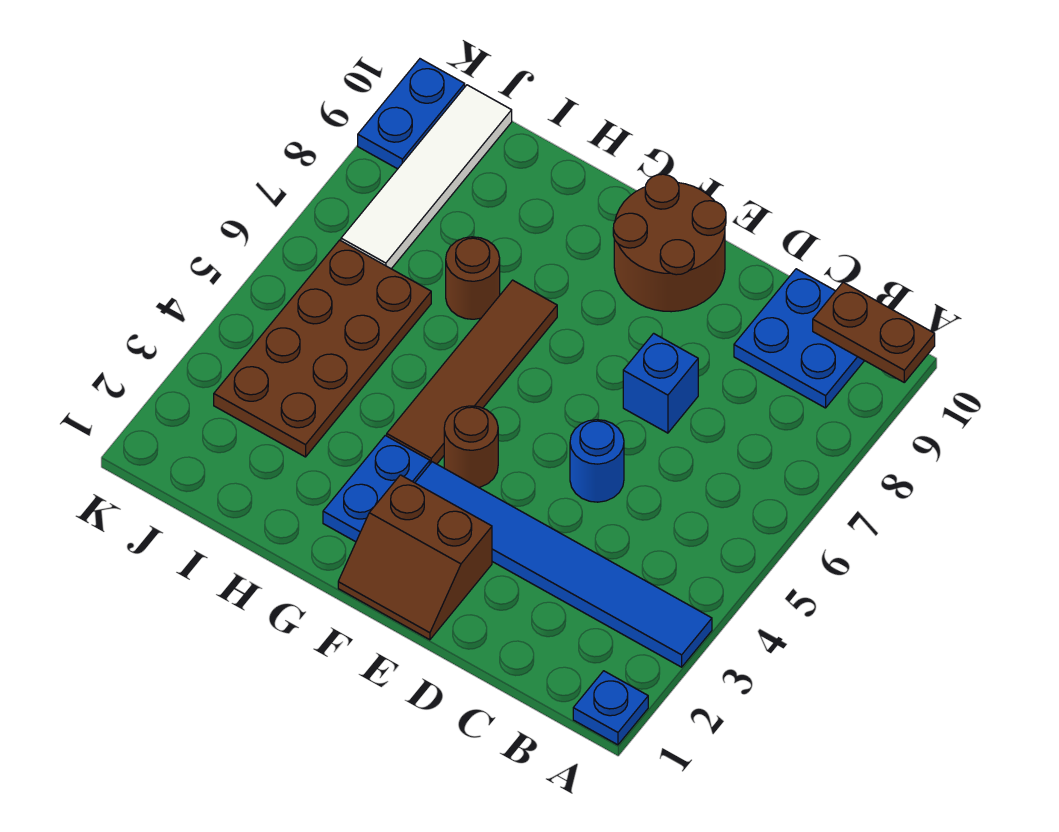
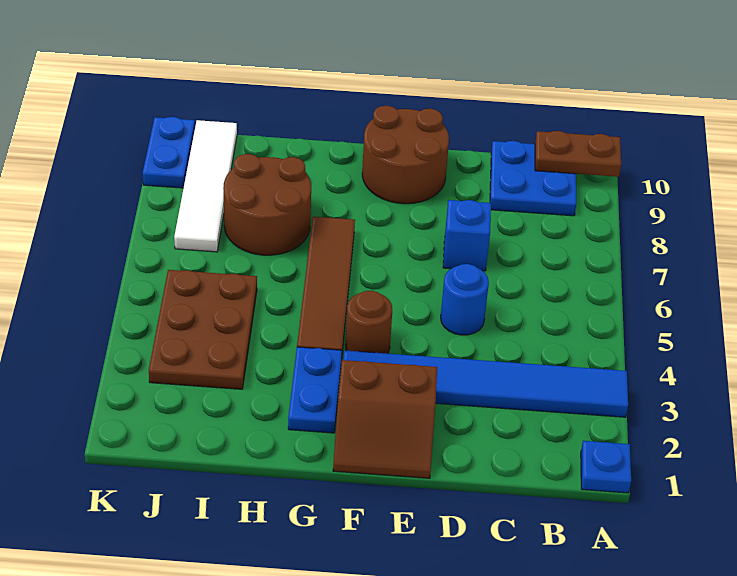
brown 1x1 round brick [446,237,500,319] -> brown 2x2 round brick [223,154,311,255]
brown 2x4 plate [214,240,431,457] -> brown 2x3 plate [149,270,257,389]

